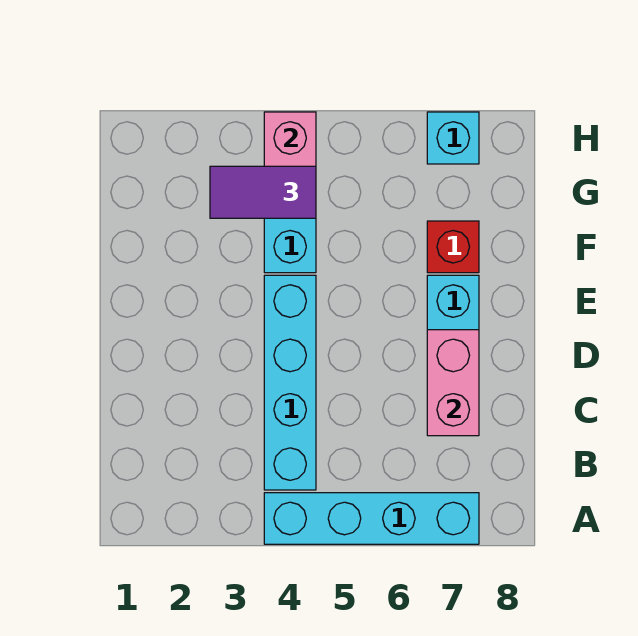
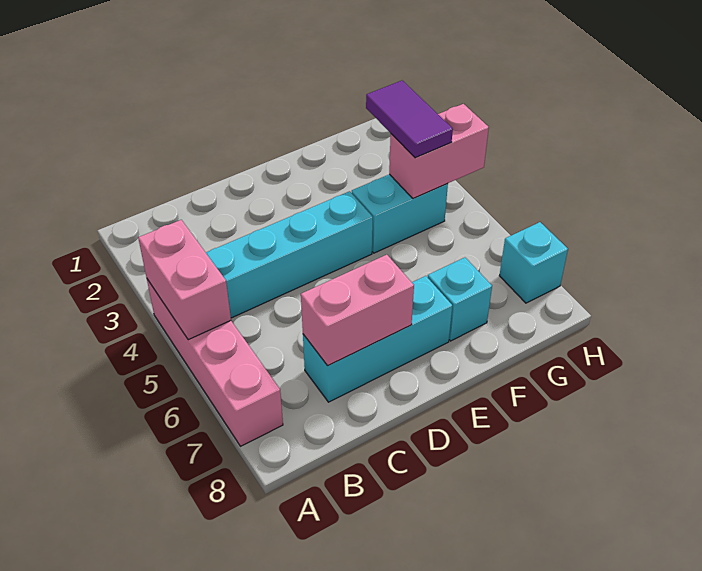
cyan 1x4 brick [264,493,479,544] -> pink 1x4 brick [147,279,283,446]
none -> pink 1x2 brick [138,220,231,340]
red 1x1 brick [427,221,479,273] -> cyan 1x1 brick [428,258,492,341]

